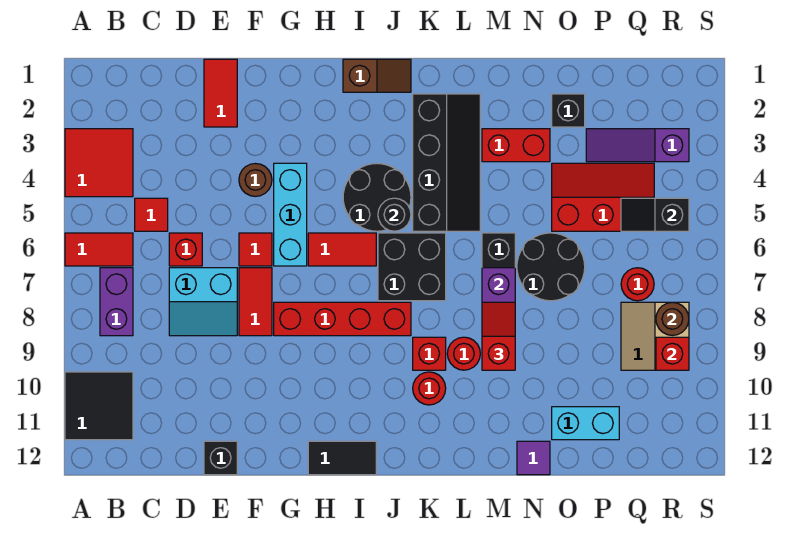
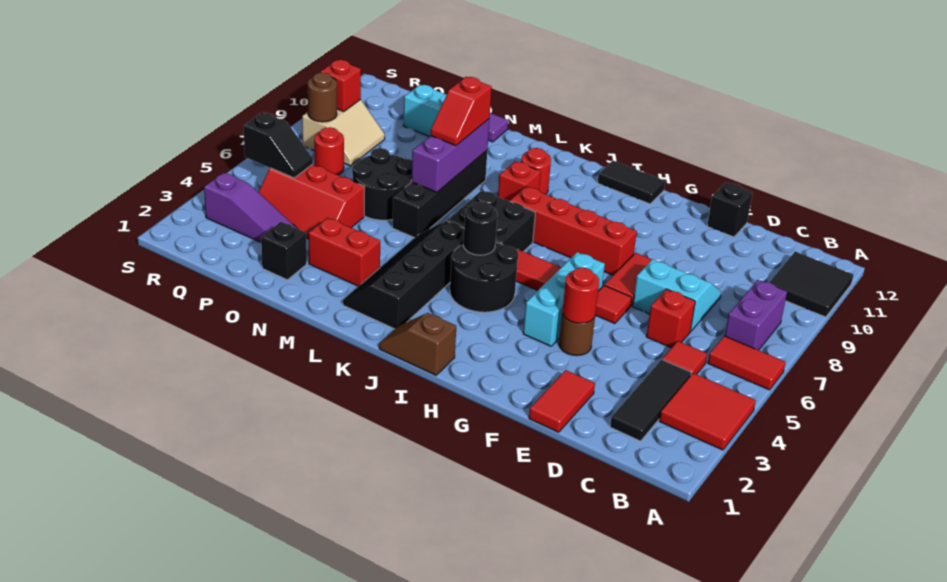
none -> black 1x3 tile [610,360,691,441]
red 1x1 round brick [447,337,480,370] -> red 1x1 round brick moved to [562,268,599,323]

